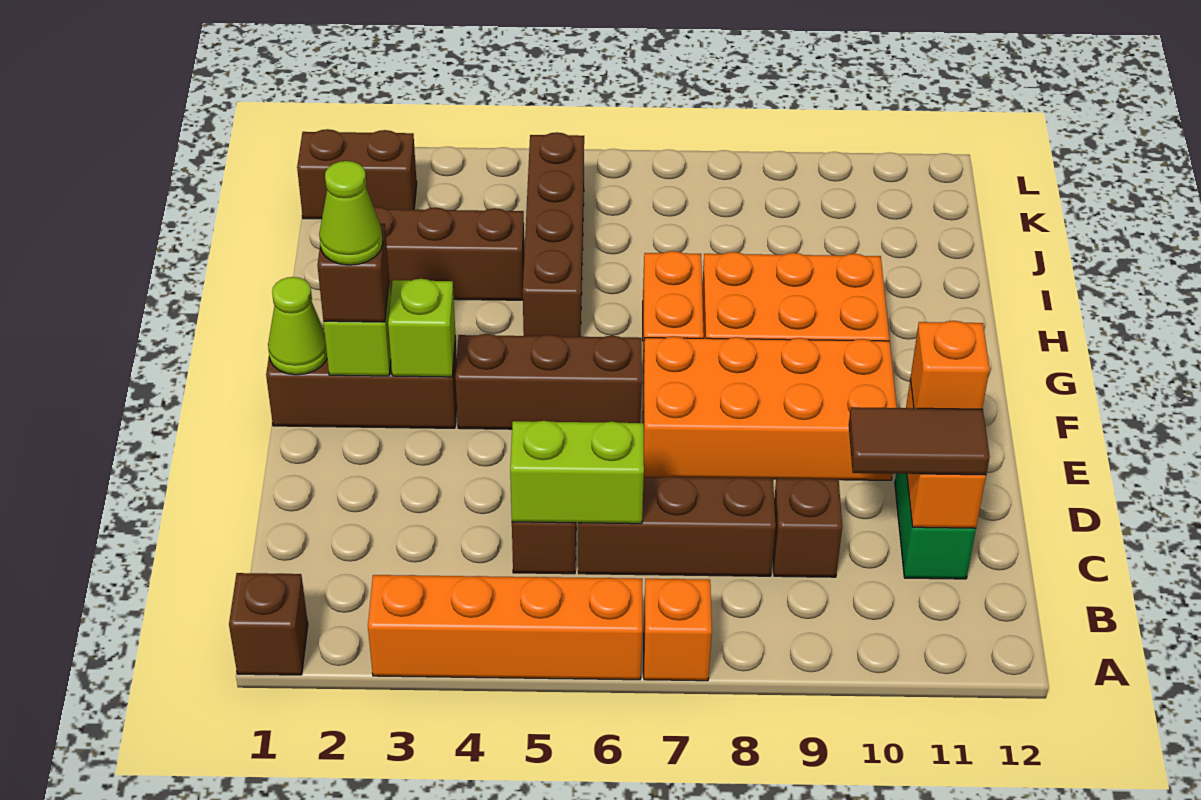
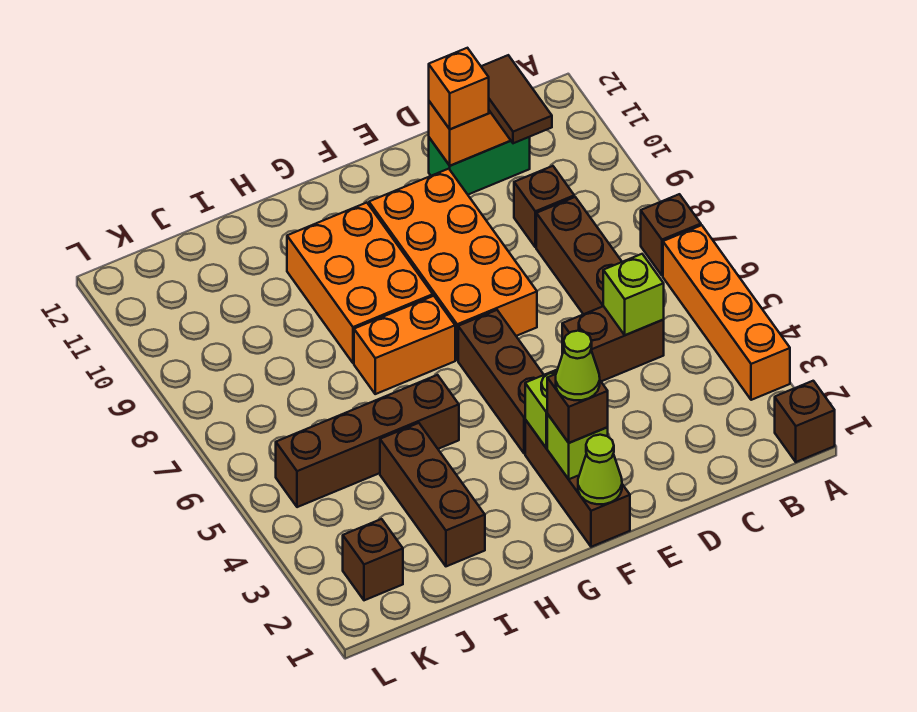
orange 1x1 brick [644,579,712,681] -> brown 1x1 brick [641,194,701,276]
lime 1x2 brick [510,421,644,524] -> lime 1x1 brick [603,254,664,335]
brown 1x2 brick [297,129,417,219] -> brown 1x1 brick [343,519,403,600]

